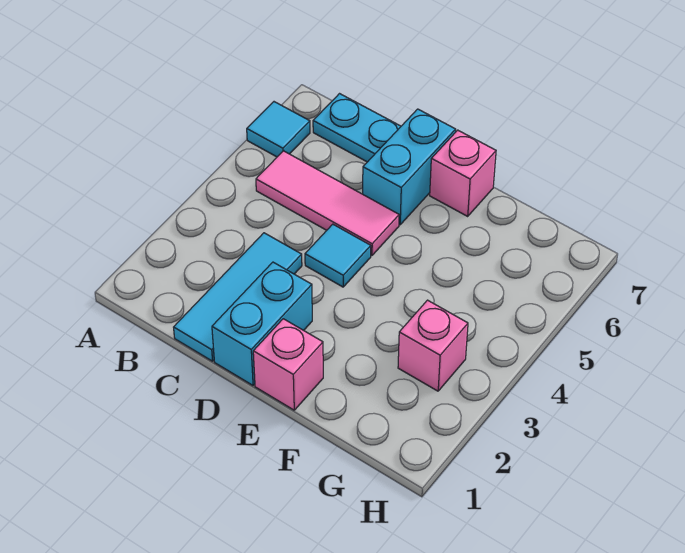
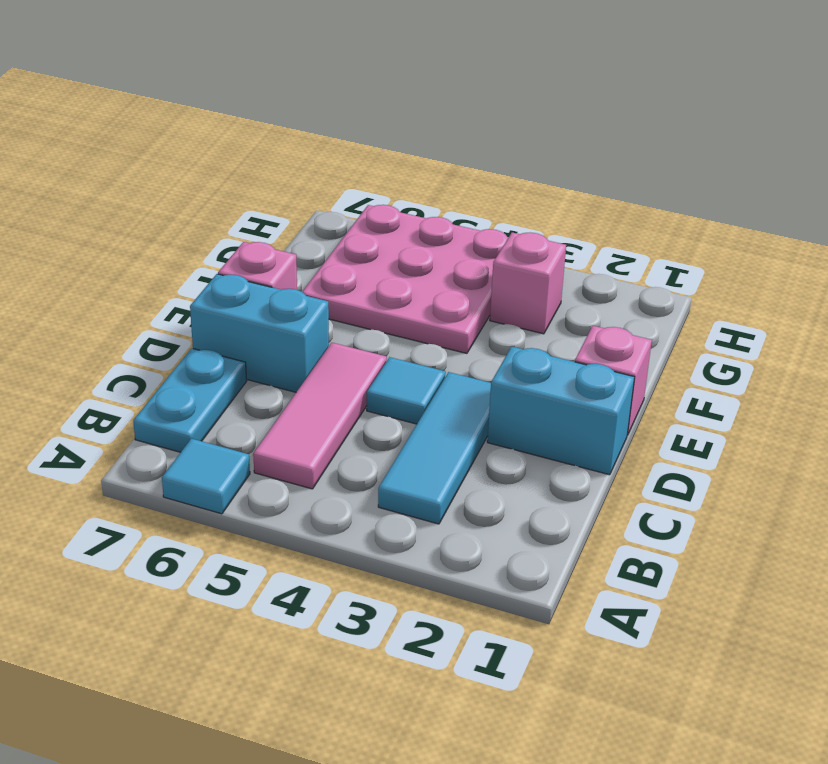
cyan 1x3 tile [174,233,302,361] -> cyan 1x3 tile turned to [378,372,491,524]
none -> pink 3x3 plate [302,205,509,353]

